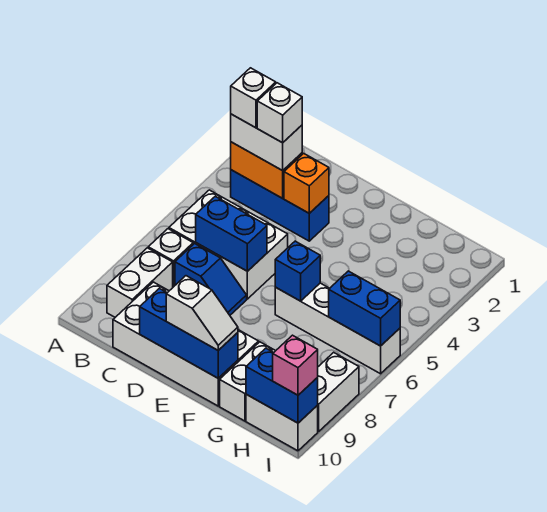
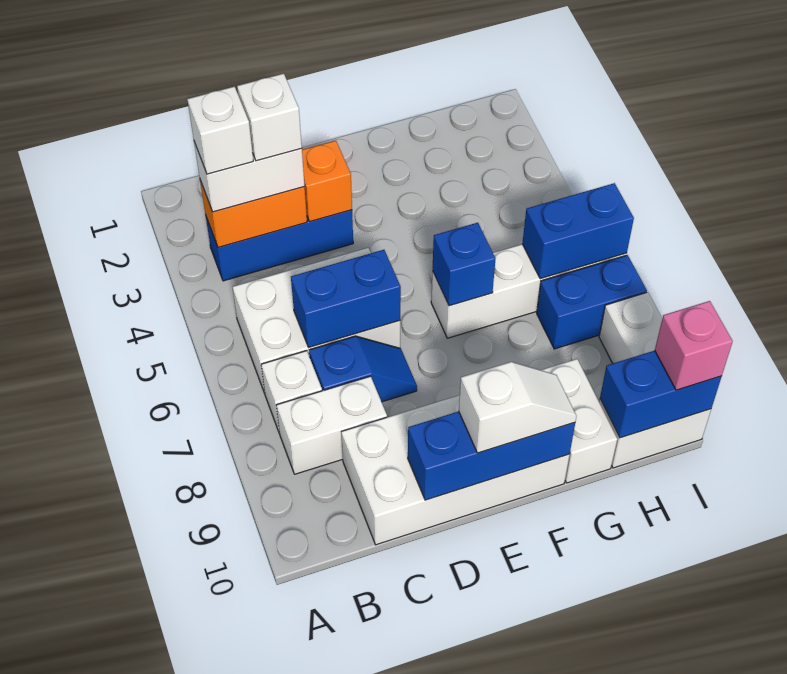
white 1x2 brick [107,248,173,317] -> white 1x2 brick turned to [277,376,387,474]
none -> blue 1x2 brick [537,255,647,349]

